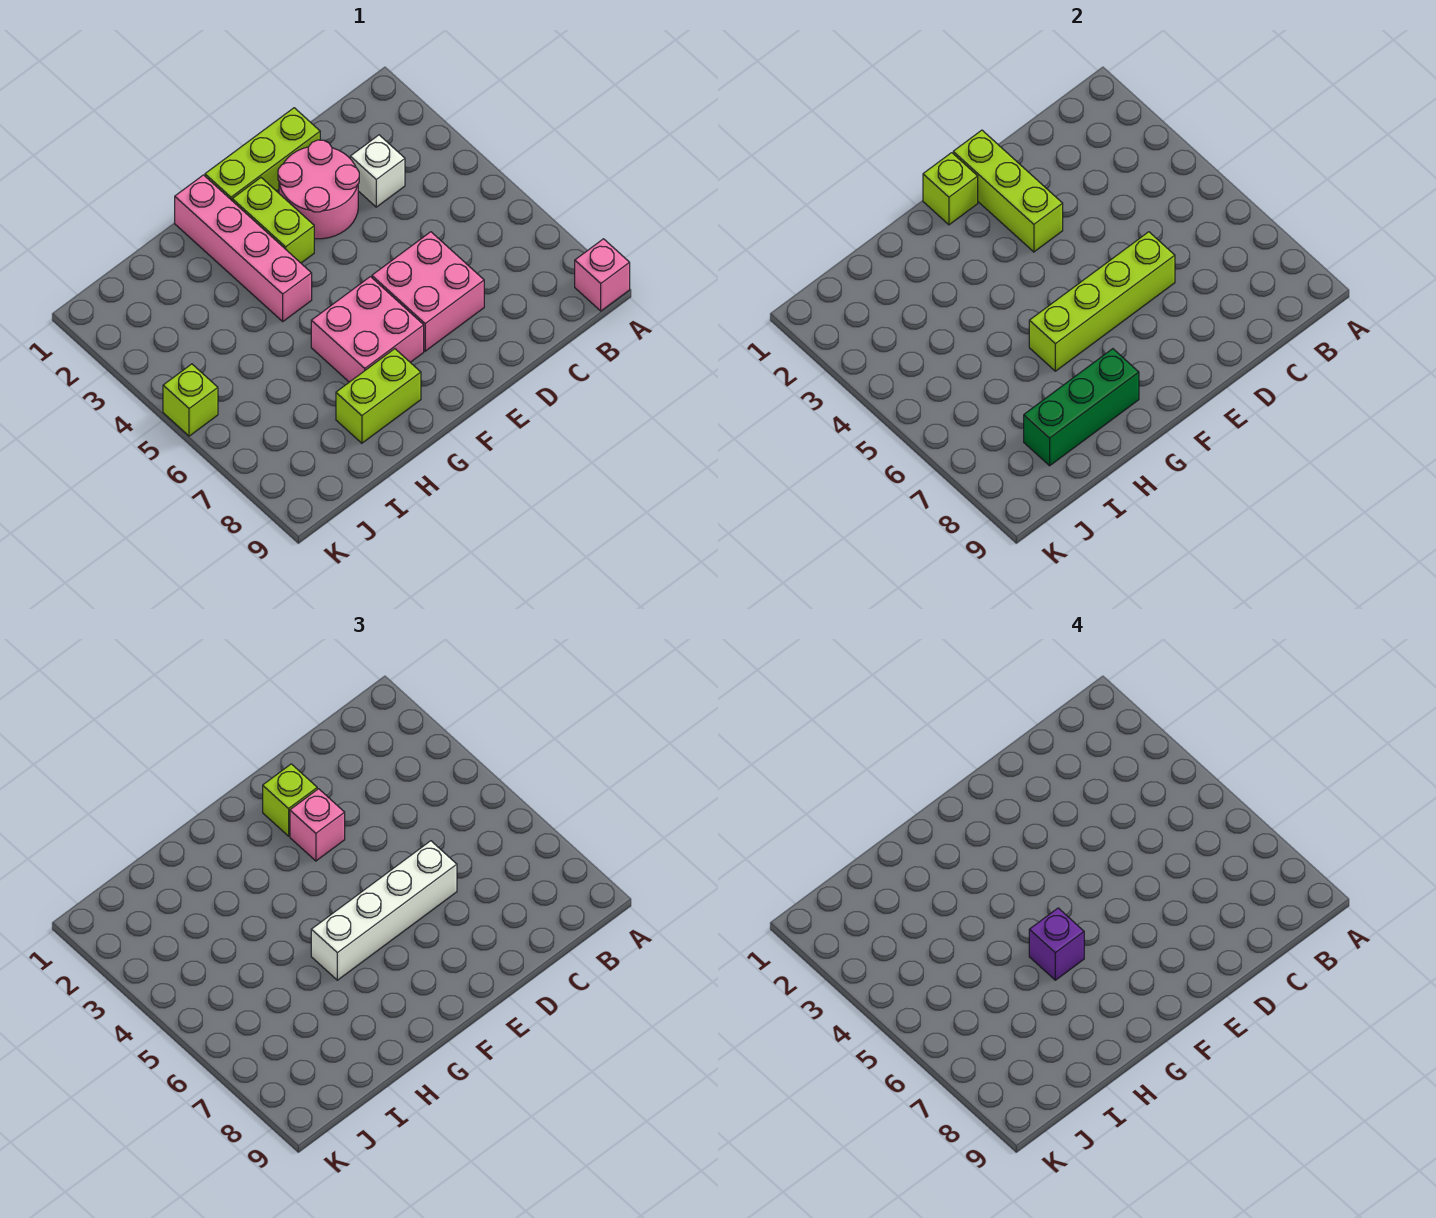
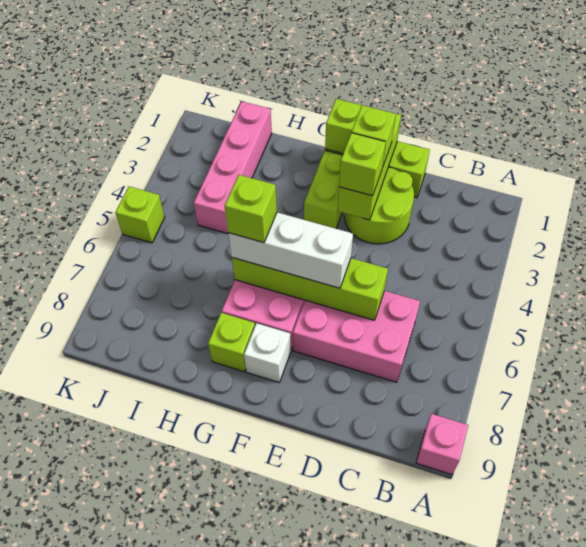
white 1x1 brick [350,135,405,207] -> white 1x1 brick moved to [244,323,291,382]
pink 2x2 round brick [278,140,359,239] -> lime 2x2 round brick [344,167,414,244]
pink 2x2 brick [372,232,484,351] -> pink 2x3 brick [293,291,420,382]
white 1x4 brick [311,841,457,980] -> white 1x3 brick [228,213,353,288]
pink 1x1 brick [290,789,345,861] -> lime 1x1 brick [339,133,386,196]
pink 1x4 brick [175,175,312,321] -> pink 1x4 brick moved to [194,101,272,234]
purple 1x1 brick [1029,908,1084,980] -> lime 1x1 brick [225,175,277,243]
lime 1x2 brick [336,349,421,443] -> lime 1x1 brick [208,312,255,372]
green 1x3 brick [1024,349,1139,466] -> none

